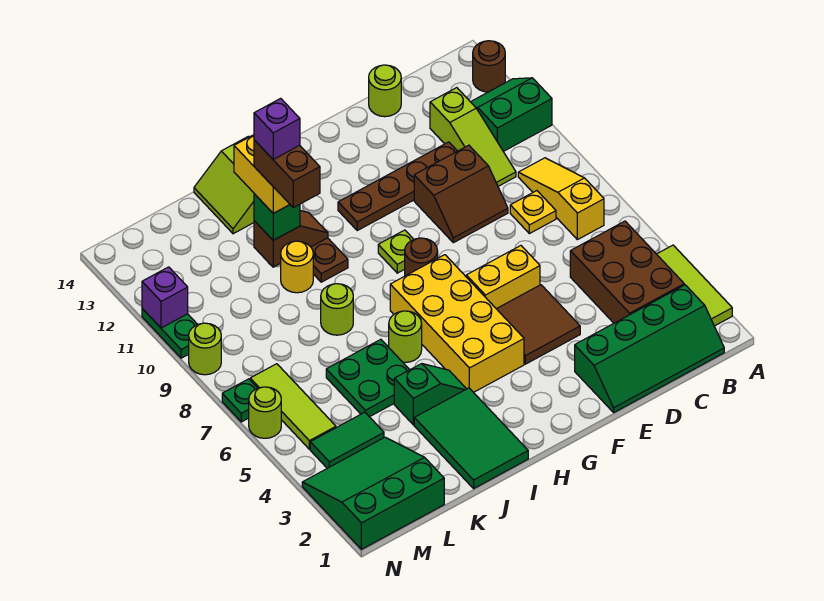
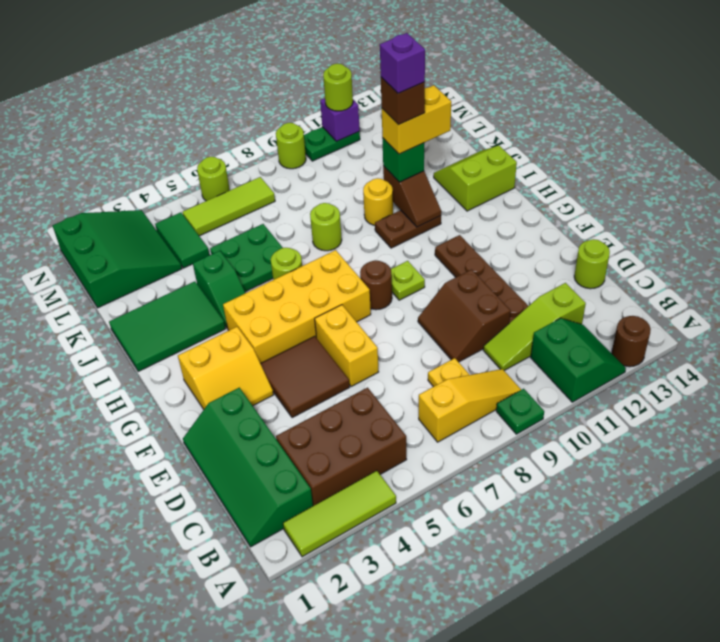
none -> yellow 2x2 slope [178,327,274,409]
brown 1x2 brick [254,140,320,208] -> brown 1x1 brick [381,77,425,125]
green 1x1 plate [222,379,258,422] -> green 1x1 plate moved to [496,389,544,434]
none -> lime 1x1 round brick [323,64,353,111]

